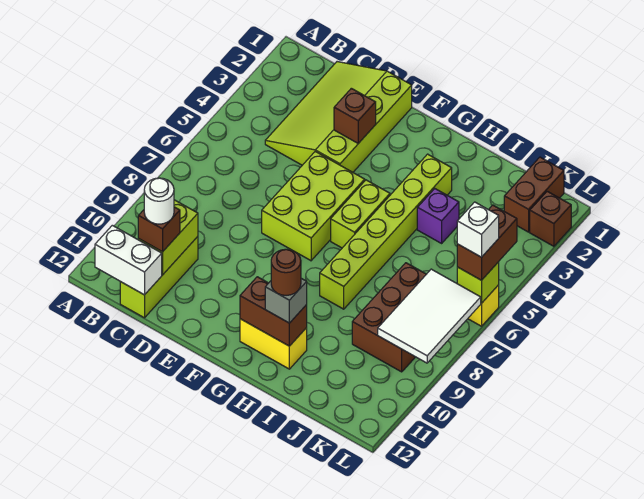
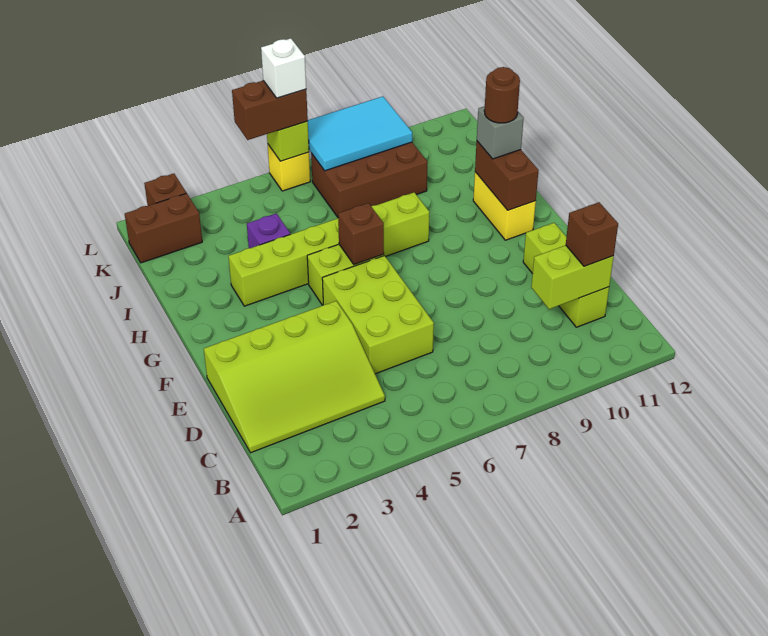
white 1x2 brick [95,225,162,295] -> none
lime 1x3 brick [120,237,198,318] -> lime 1x3 brick turned to [523,223,609,327]
white 1x1 round brick [144,178,174,224] -> none
brown 1x1 brick [334,88,376,143] -> brown 1x1 brick moved to [338,203,384,265]
lime 2x3 brick [262,151,365,261] -> lime 2x3 brick turned to [322,256,434,374]
white 2x3 tile [378,269,481,363] -> cyan 2x3 tile [308,96,412,171]

